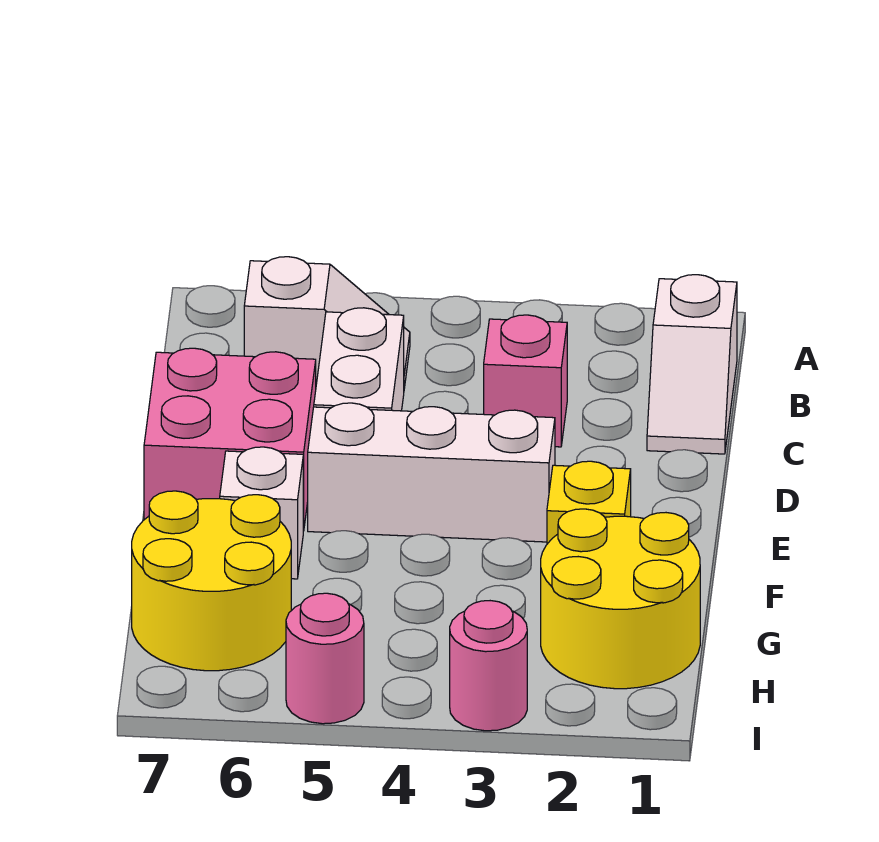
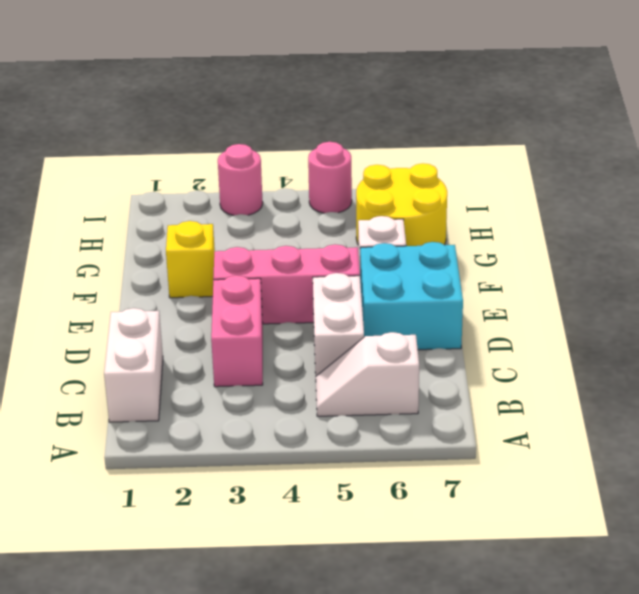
white 1x2 slope [647,275,737,454] -> white 1x2 brick [104,308,163,422]
pink 1x1 brick [484,315,567,447] -> pink 1x2 brick [211,276,263,387]
pink 2x2 brick [144,348,316,531] -> cyan 2x2 brick [360,242,463,350]
white 1x3 brick [308,403,555,542] -> pink 1x3 brick [213,244,360,324]
yellow 2x2 round brick [541,509,700,689] -> none

